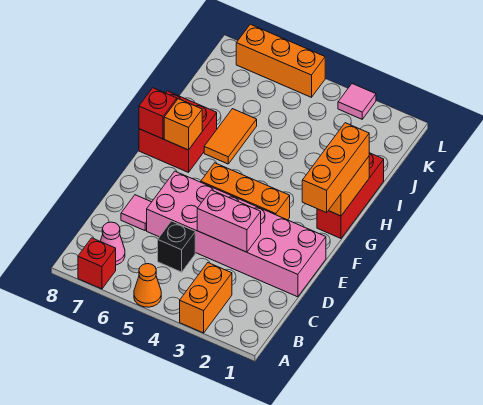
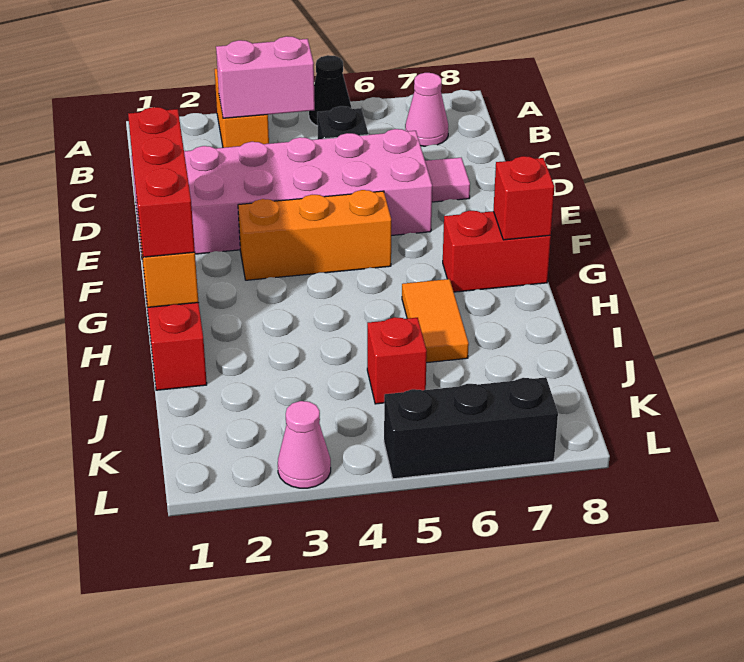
orange 1x1 cone [134,264,161,307] -> black 1x1 cone [309,55,351,126]
red 1x1 brick [78,238,116,289] -> red 1x1 brick moved to [367,317,427,404]
pink 1x2 brick [197,190,261,252] -> pink 1x2 brick moved to [216,36,315,118]
orange 1x3 brick [302,123,369,213] -> red 1x3 brick [128,107,195,257]
red 2x2 brick [139,91,217,172] -> red 1x2 brick [443,211,551,292]
orange 1x1 brick [164,99,202,150] -> none
pink 1x1 tile [338,84,376,119] -> pink 1x1 cone [278,401,331,488]
orange 1x3 brick [236,24,325,97] -> black 1x3 brick [384,377,558,479]

